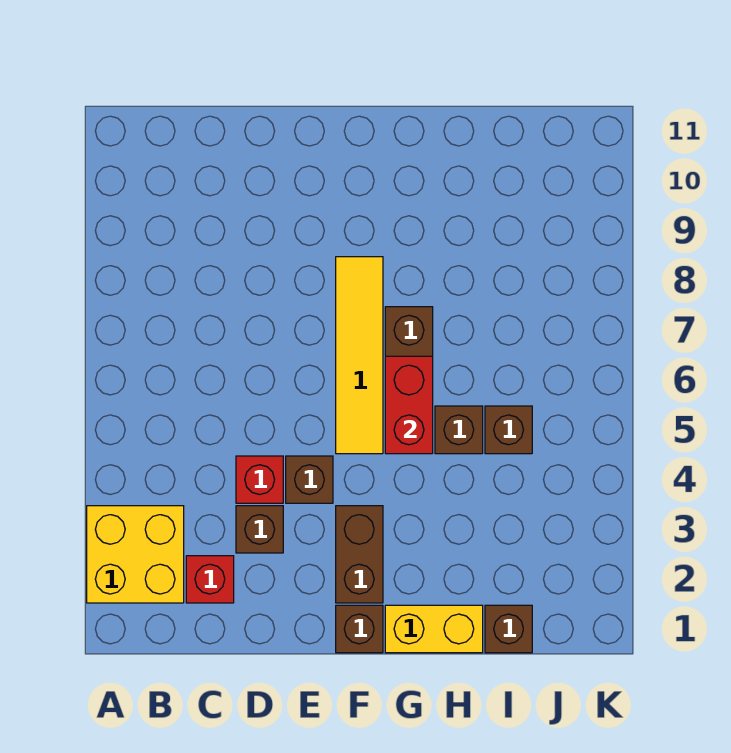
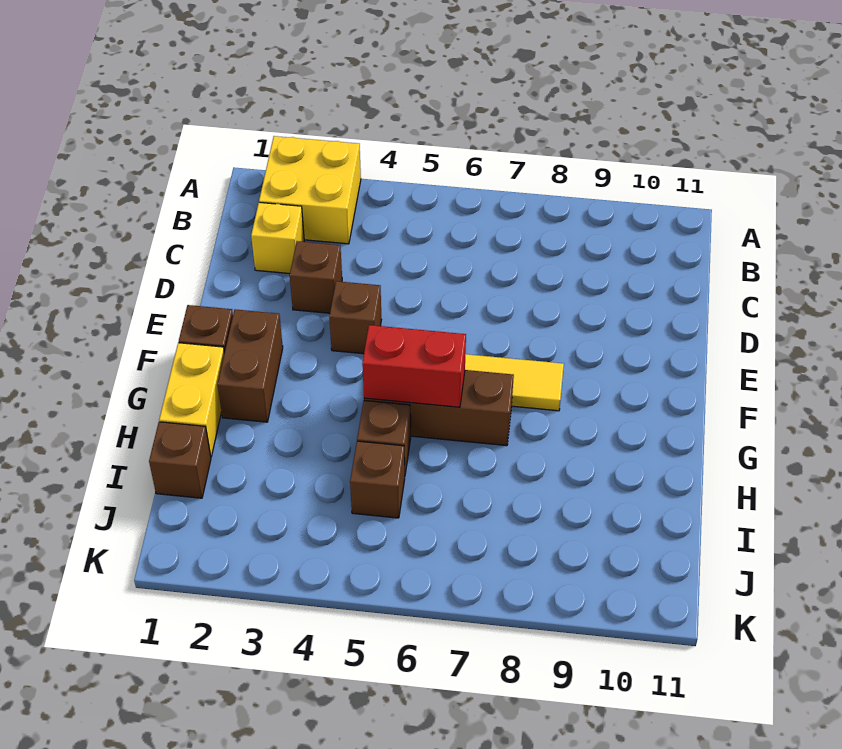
red 1x1 brick [186,556,234,603] -> yellow 1x1 brick [251,202,304,274]
red 1x1 brick [236,456,283,503] -> none
brown 1x2 brick [336,506,383,603] -> brown 1x2 brick turned to [218,309,283,422]

